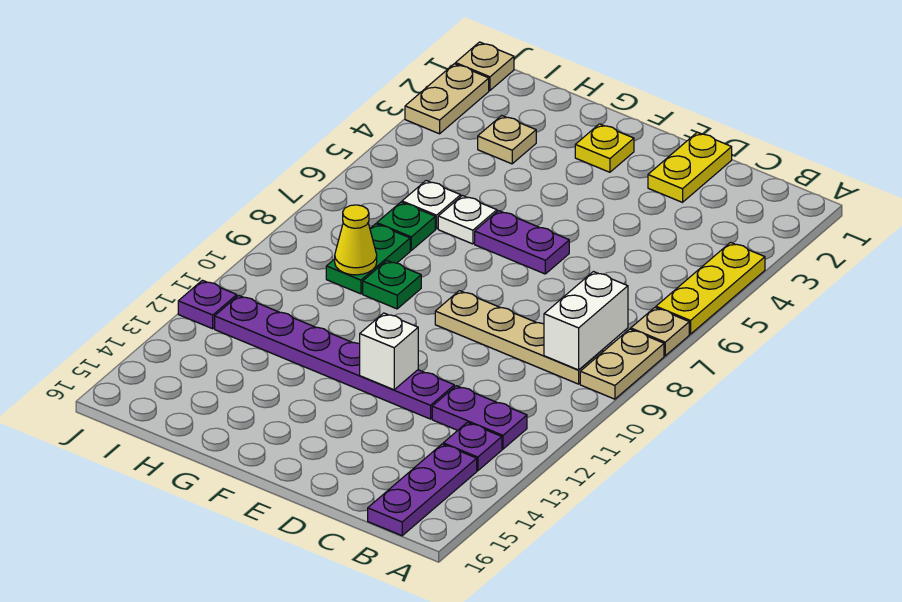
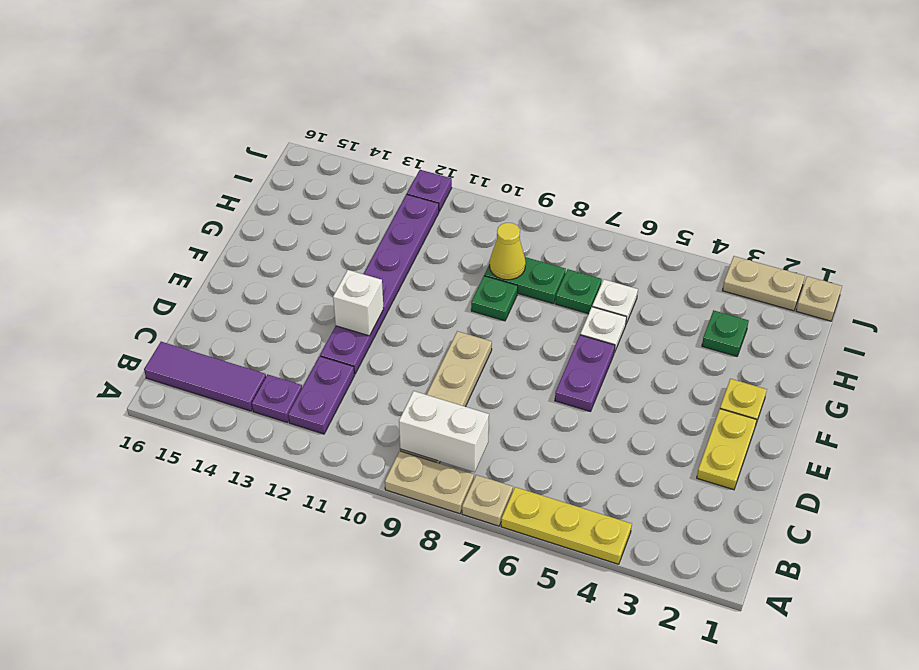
purple 1x3 plate [368,444,477,536] -> purple 1x3 tile [144,342,266,411]
yellow 1x2 plate [648,132,732,202] -> yellow 1x2 plate turned to [697,409,757,490]
tan 1x1 plate [478,115,536,164] -> green 1x1 plate [702,310,749,356]

